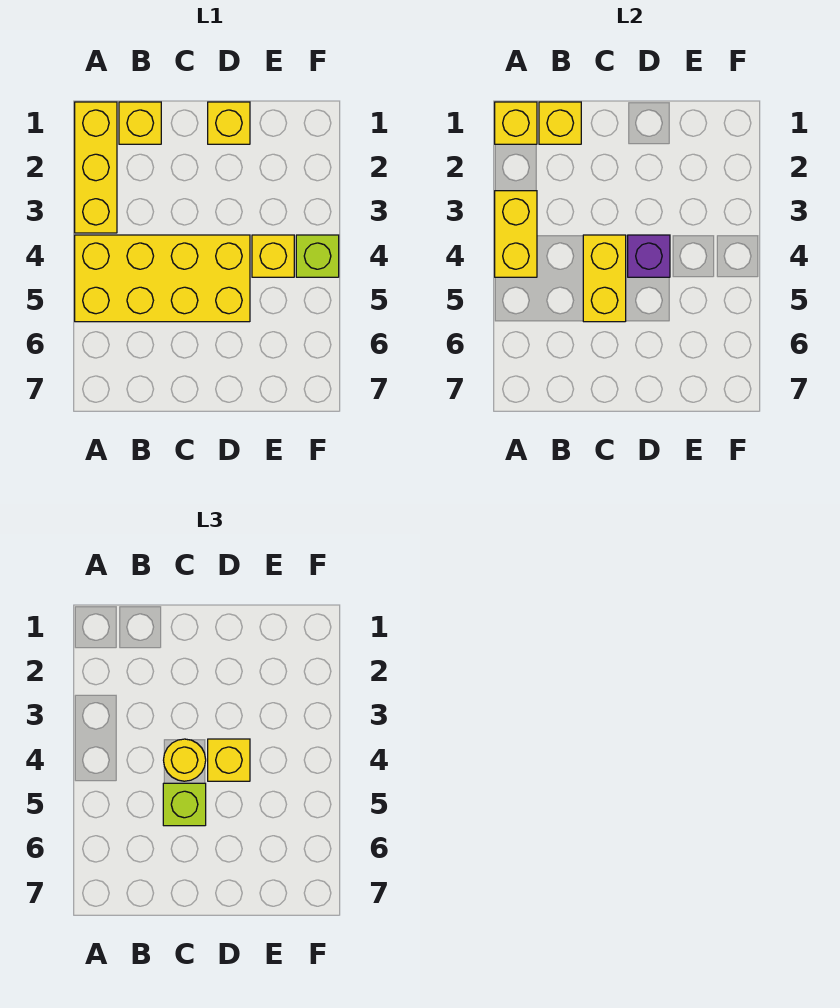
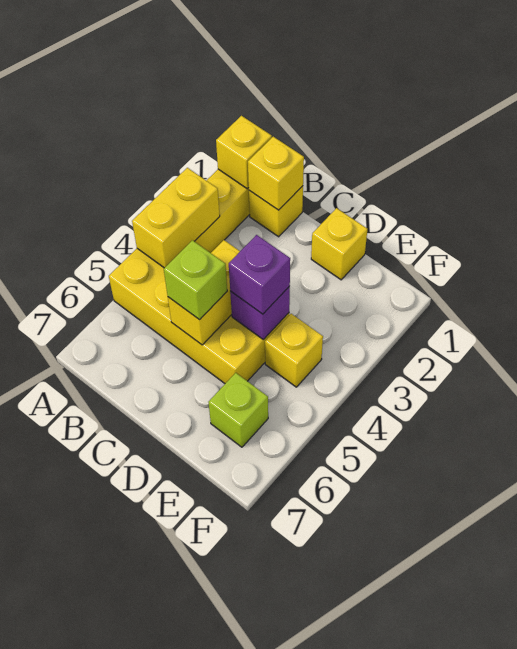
yellow 1x1 round brick [164,739,206,781] -> none
yellow 1x1 brick [208,739,250,781] -> purple 1x1 brick [229,235,290,314]
lime 1x1 brick [296,235,339,277] -> lime 1x1 brick moved to [209,373,268,447]

